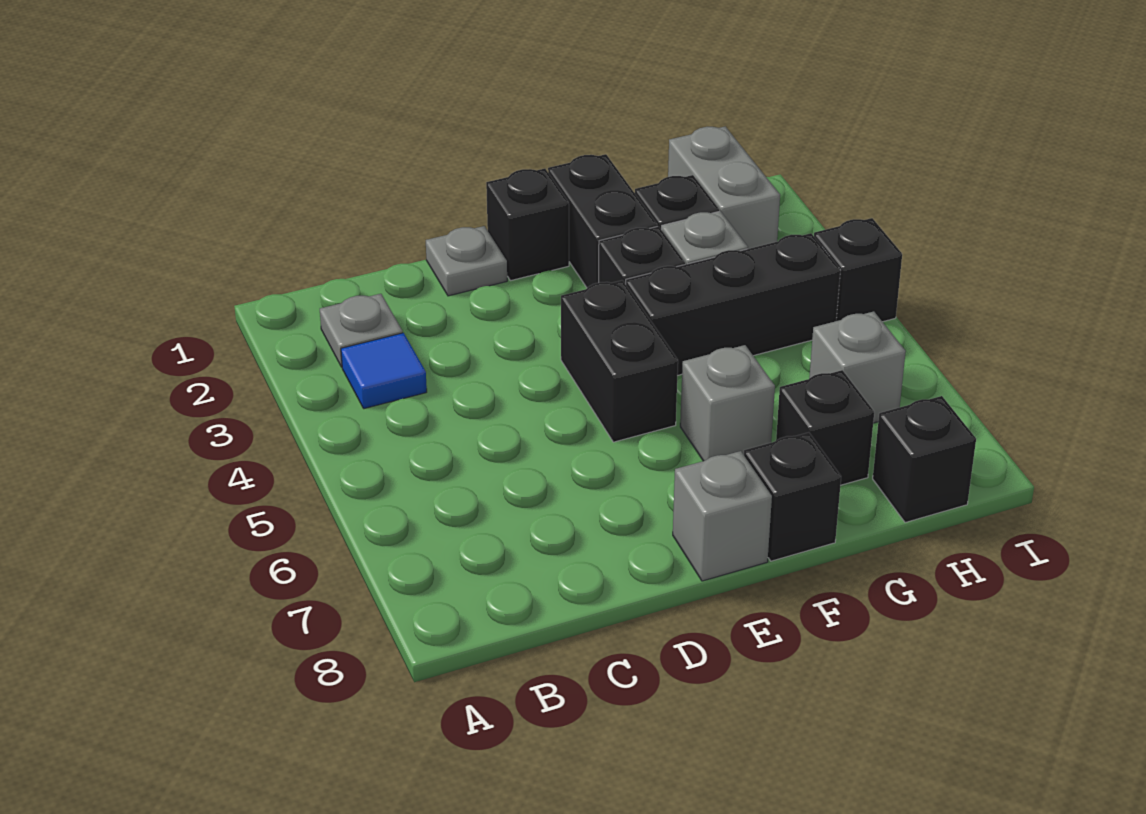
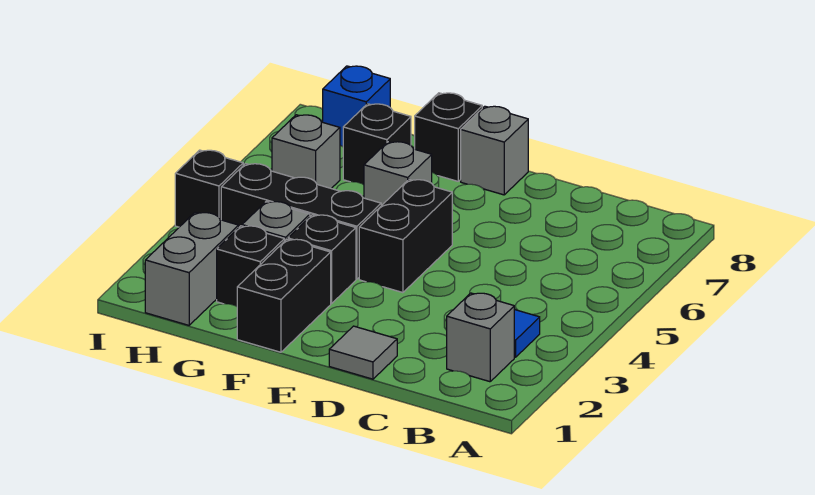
grey 1x1 plate [320,294,403,367] -> grey 1x1 brick [447,293,514,382]
grey 1x1 plate [426,226,507,296] -> grey 1x1 tile [329,326,397,379]
black 1x1 brick [486,169,569,281] -> none
black 1x1 brick [873,396,976,523] -> blue 1x1 brick [323,66,390,147]

